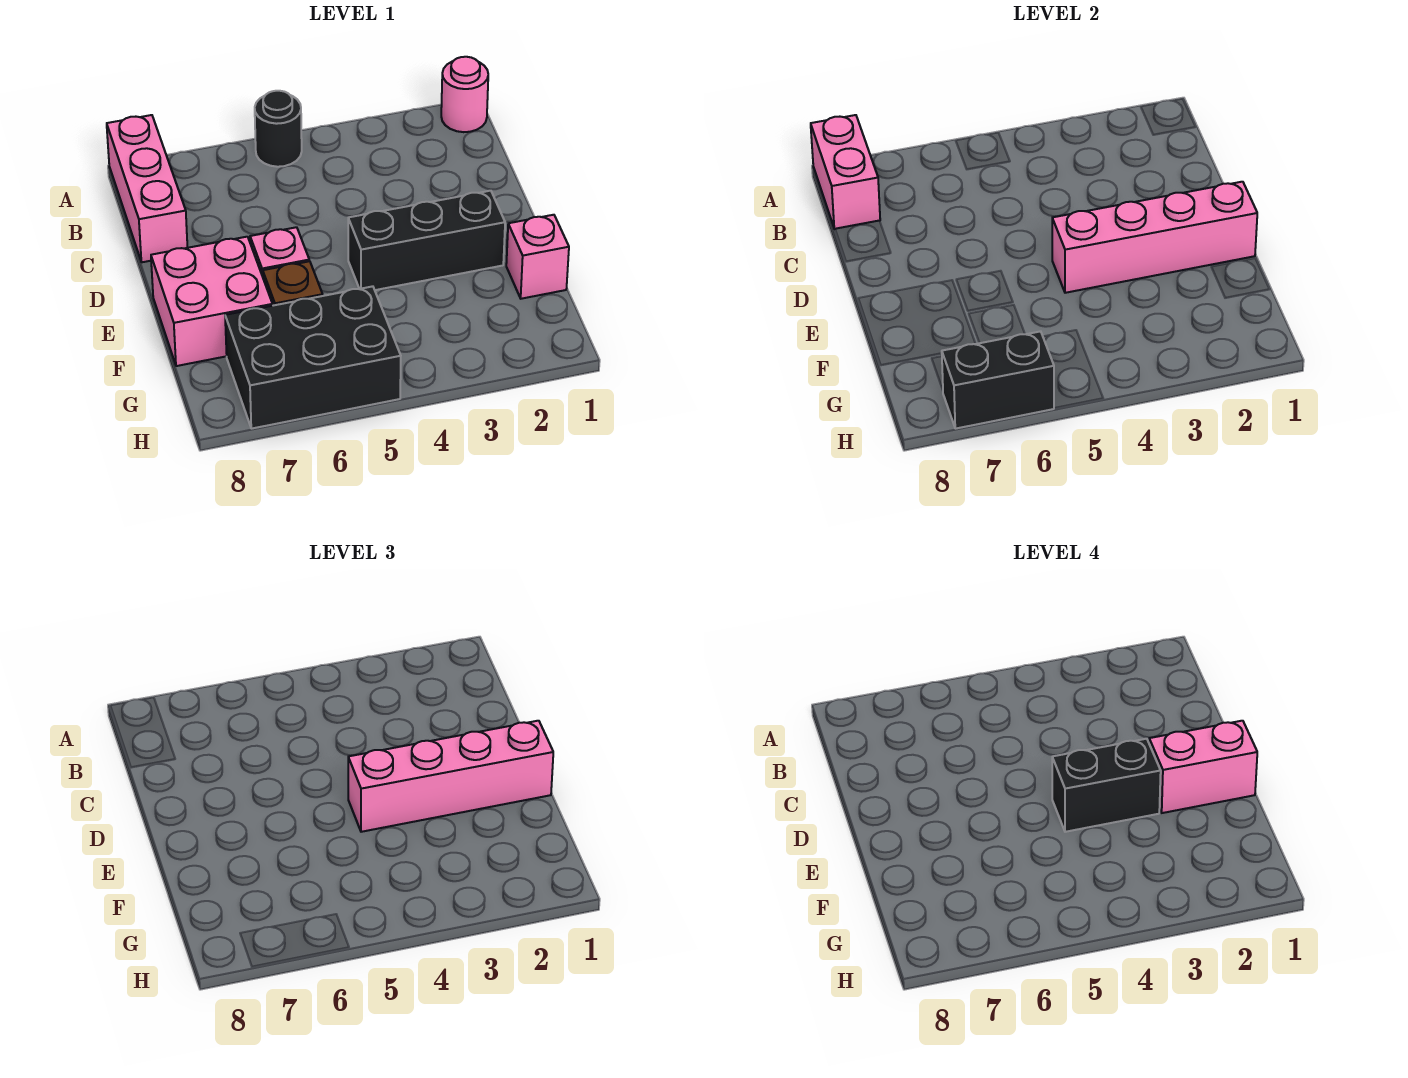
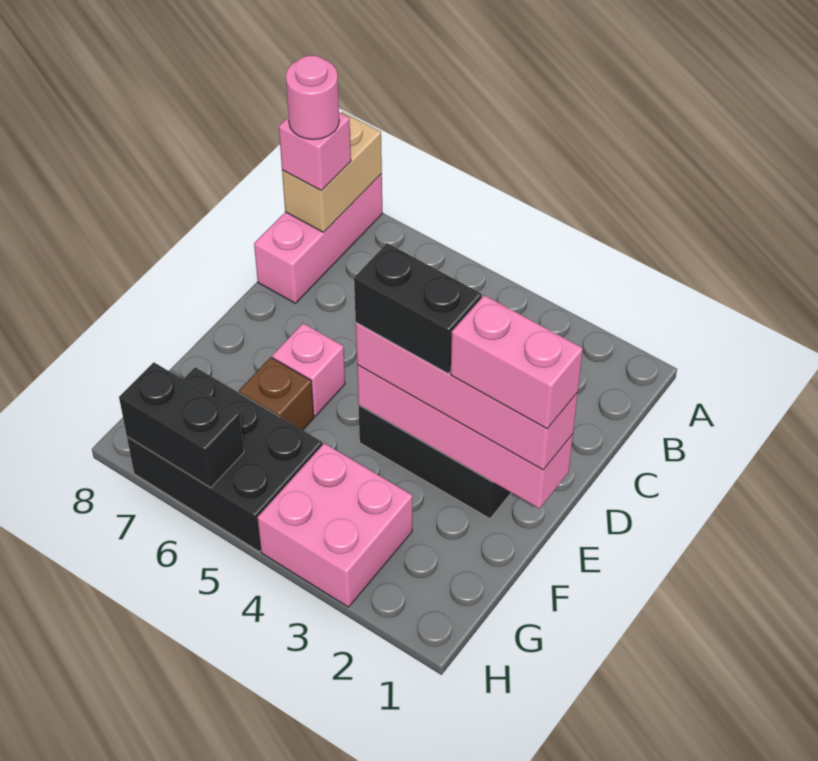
pink 1x1 round brick [441,57,488,132] -> pink 1x1 round brick moved to [286,55,339,140]
black 1x1 round brick [255,91,302,167] -> none
pink 1x2 brick [811,115,880,229] -> tan 1x2 brick [282,112,382,232]
pink 2x2 brick [151,237,273,366] -> pink 2x2 brick moved to [257,443,412,607]
pink 1x1 brick [506,215,569,299] -> pink 1x1 brick moved to [279,112,351,191]

